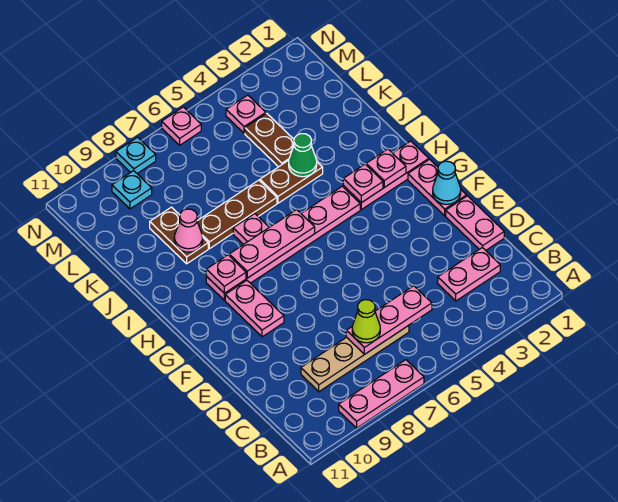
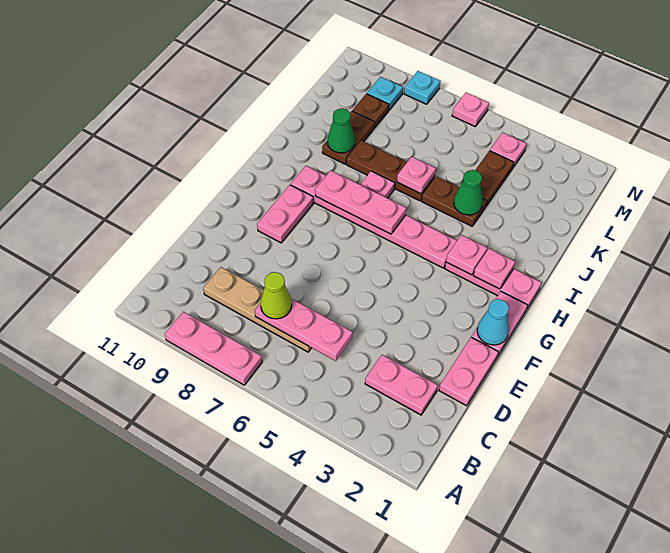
pink 1x1 plate [206,255,246,293] -> pink 1x1 plate moved to [397,157,436,194]
pink 1x1 cone [174,209,203,252] -> green 1x1 cone [328,109,355,153]
none -> brown 1x1 plate [352,94,389,128]

